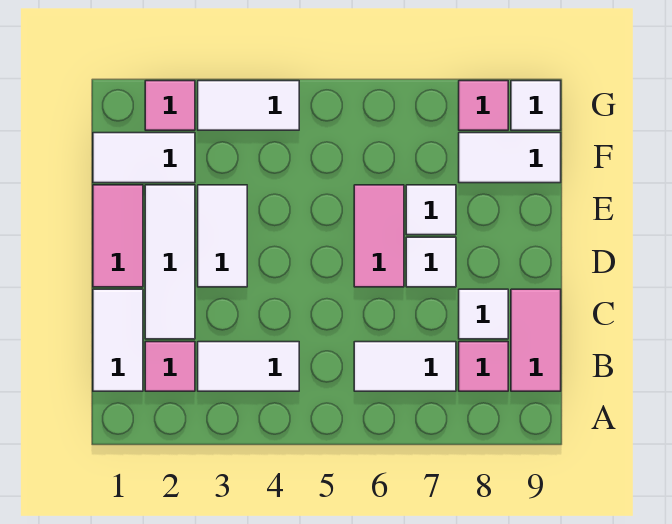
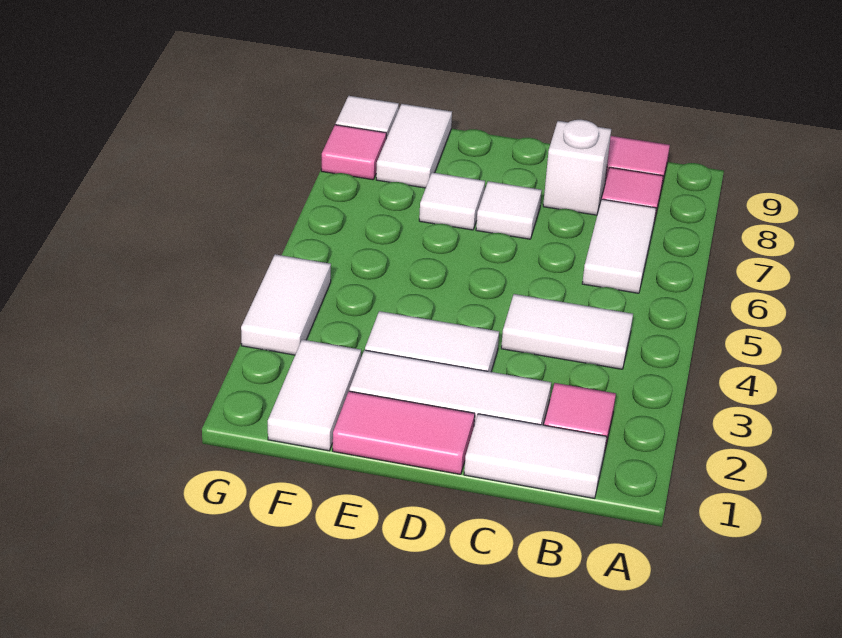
white 1x2 tile [198,342,299,391] -> white 1x2 tile turned to [501,294,633,369]
white 1x1 tile [459,289,508,339] -> white 1x1 brick [543,120,611,215]
pink 1x2 tile [354,185,404,287] -> none
pink 1x1 tile [145,81,195,130] -> none

